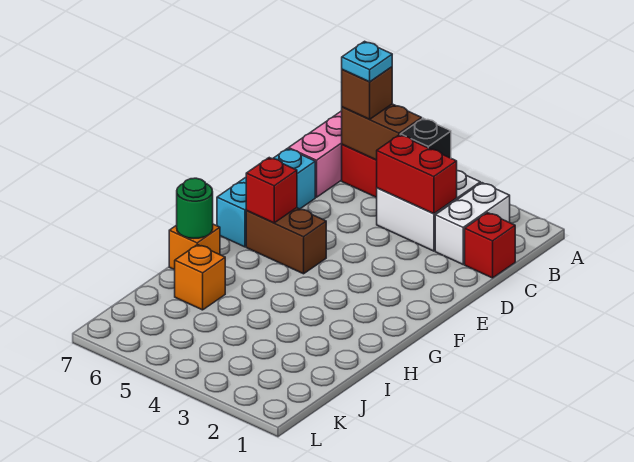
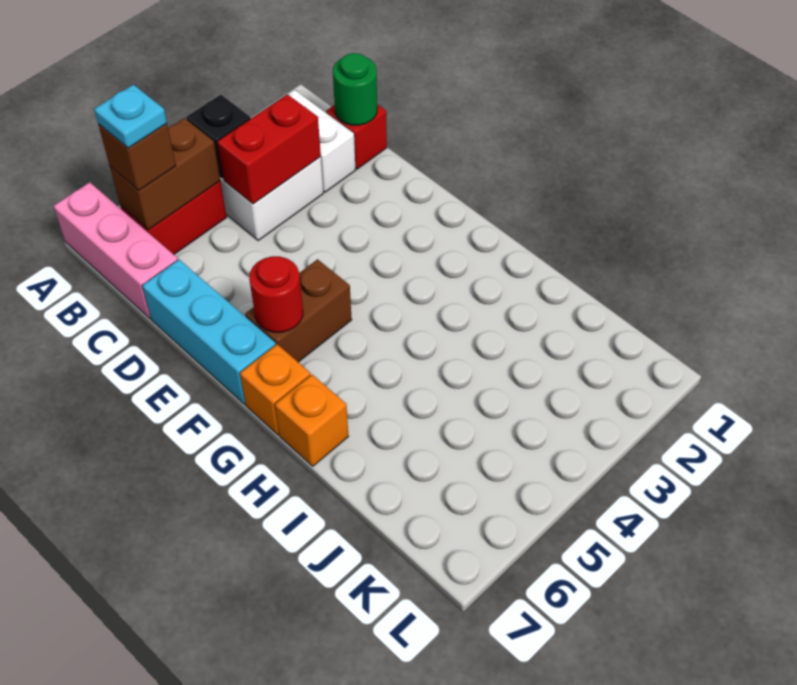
red 1x1 brick [246,158,297,223] -> red 1x1 round brick [249,256,303,332]
green 1x1 round brick [177,178,213,238] -> green 1x1 round brick moved to [333,53,377,125]
orange 1x1 brick [175,244,225,310] -> orange 1x1 brick moved to [240,344,311,435]

